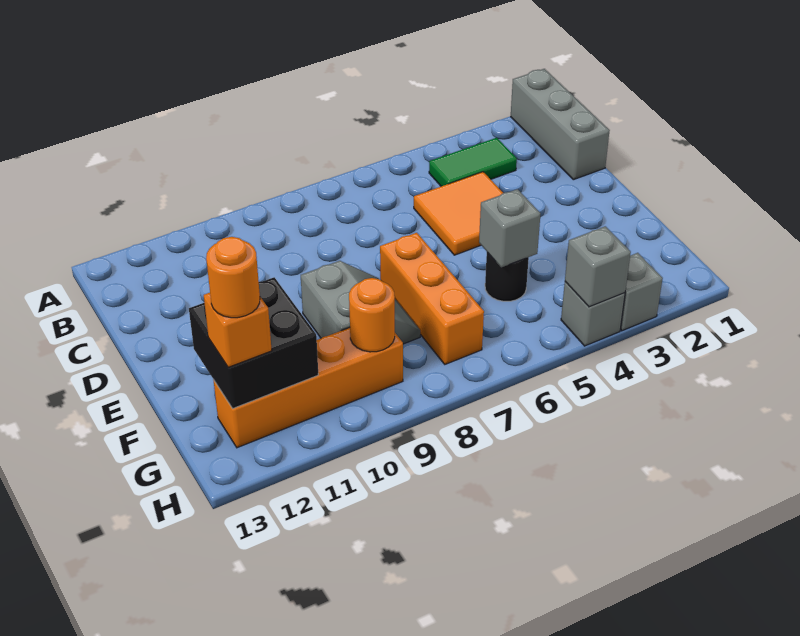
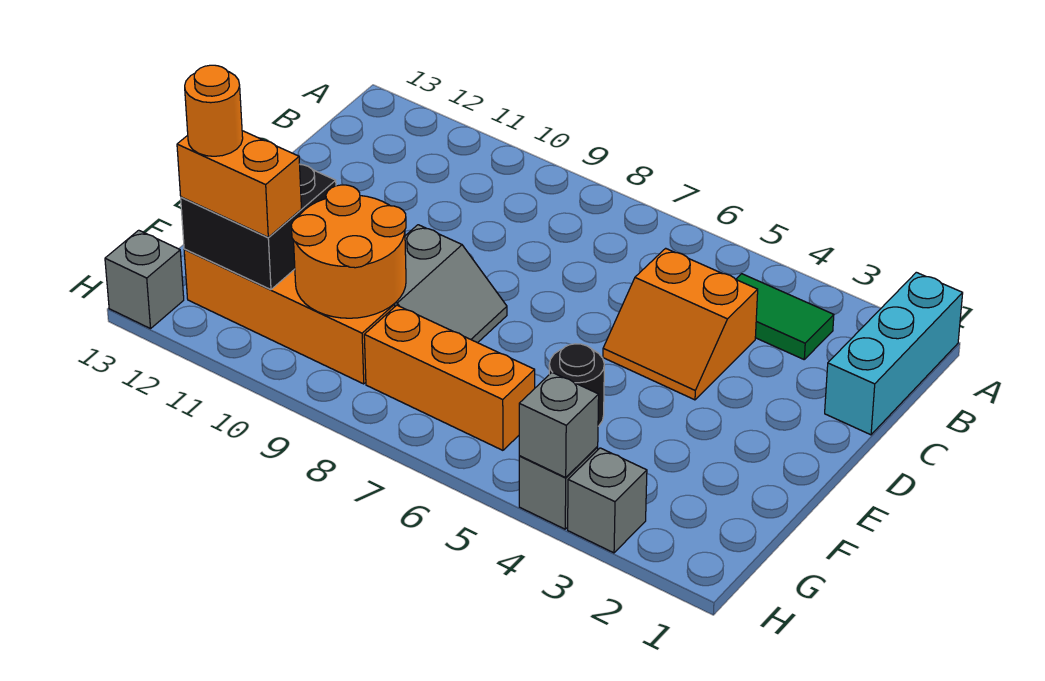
grey 1x3 brick [511,69,610,180] -> cyan 1x3 brick [825,272,963,435]
orange 2x2 tile [414,172,503,255] -> orange 2x2 slope [603,248,758,400]
orange 1x3 brick [380,233,484,364] -> orange 1x3 brick turned to [364,305,535,450]
grey 1x1 brick [479,189,541,267] -> grey 1x1 brick moved to [105,230,184,329]
orange 1x1 round brick [349,278,395,352] -> orange 2x2 round brick [291,185,406,318]
orange 1x1 brick [204,293,272,367] -> orange 1x2 brick [177,131,301,237]

